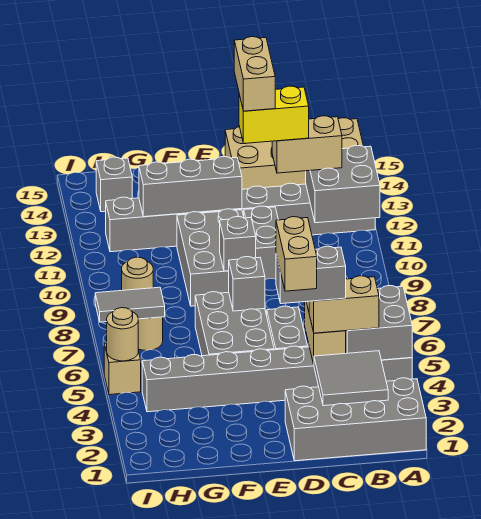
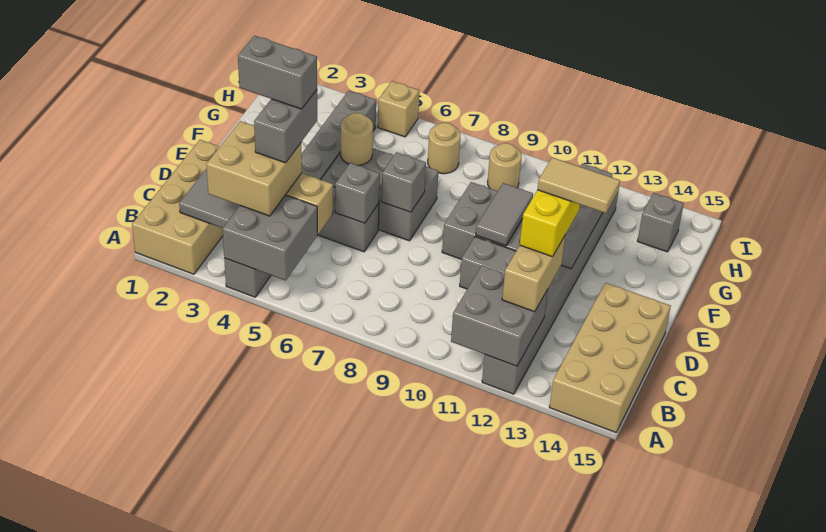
grey 2x4 brick [285,378,426,461] -> tan 2x4 brick [132,140,223,274]
tan 1x2 brick [309,276,379,333] -> tan 2x2 brick [206,121,302,216]
tan 1x2 brick [276,217,317,291] -> grey 1x2 brick [238,36,317,109]
tan 1x2 brick [234,37,275,111] -> tan 1x2 tile [537,157,620,213]
grey 1x1 brick [220,217,256,271] -> grey 1x1 brick moved to [335,163,380,223]
grey 1x2 tile [95,287,165,322] -> grey 1x2 tile moved to [476,183,533,246]
tan 1x1 round brick [107,308,138,361] -> tan 1x1 round brick moved to [341,113,373,165]

